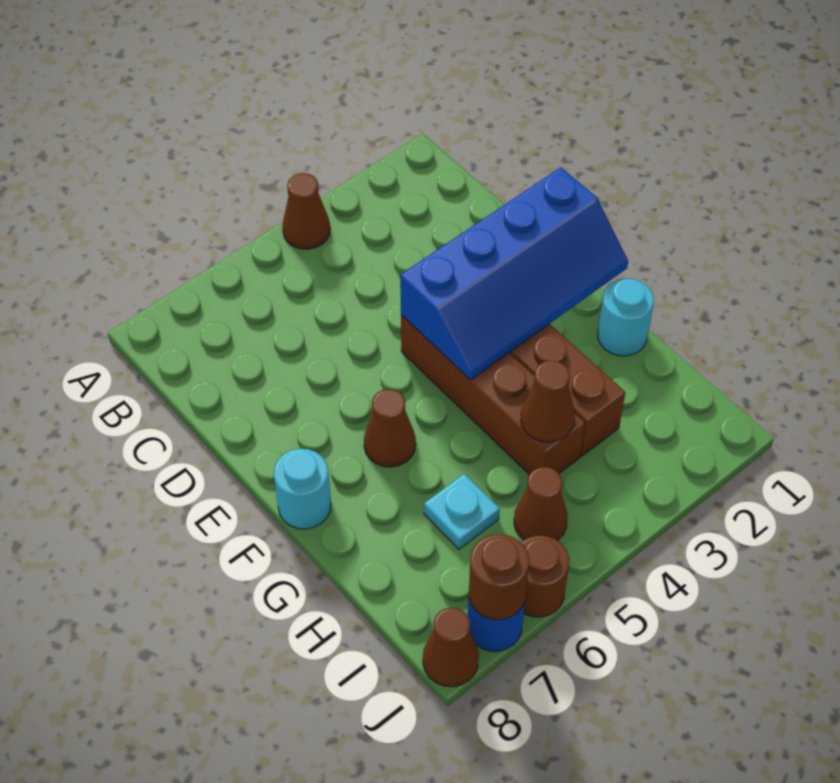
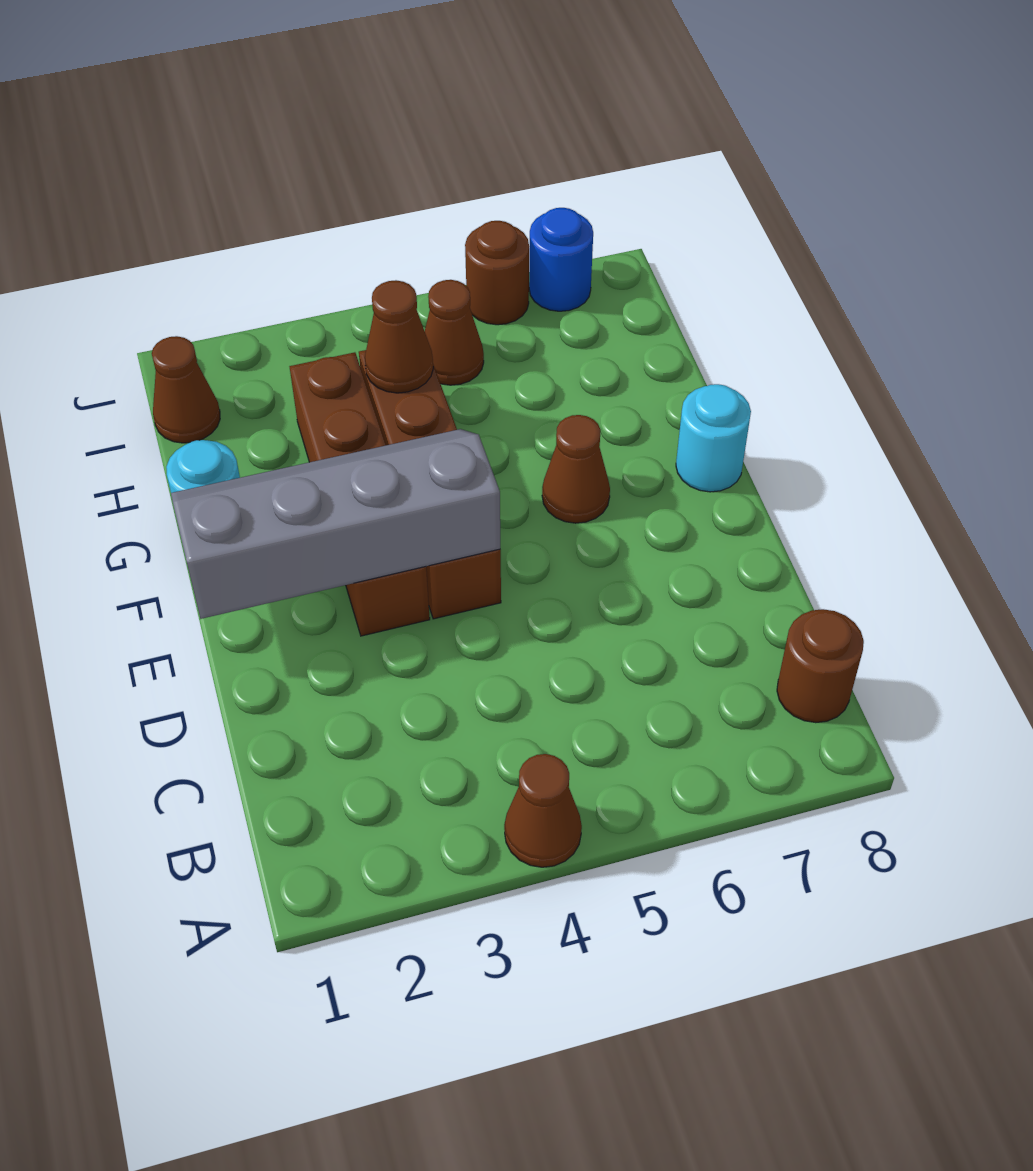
blue 2x4 slope [400,167,628,380] -> grey 2x4 slope [171,429,500,619]
cyan 1x1 plate [424,474,500,549] -> none
brown 1x1 round brick [469,534,529,620] -> brown 1x1 round brick moved to [777,609,864,723]
brown 1x1 cone [423,608,479,687] -> brown 1x1 cone moved to [152,336,220,443]

